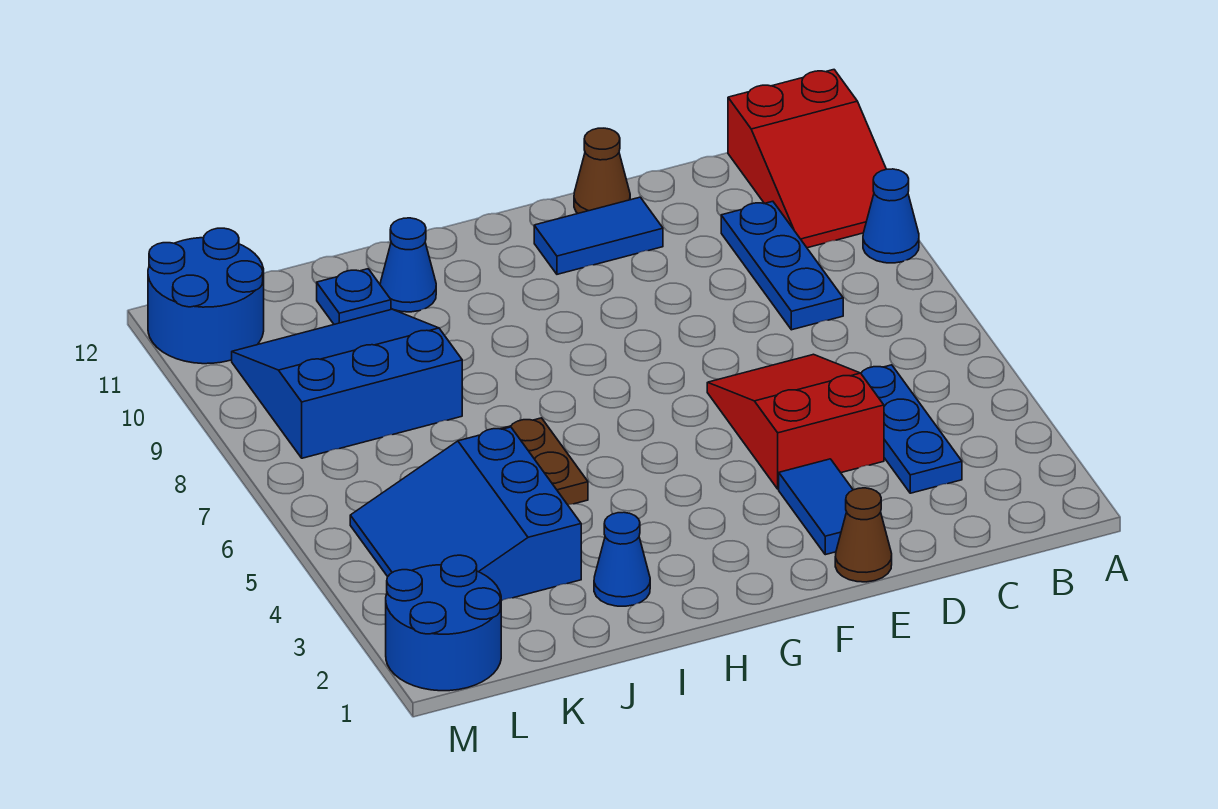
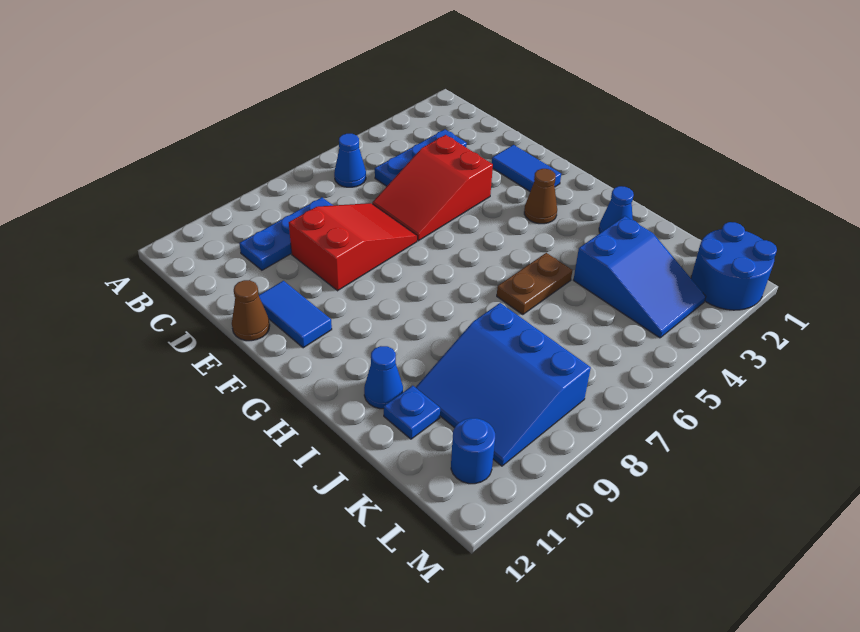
blue 1x1 cone [863,169,919,263] -> blue 1x1 cone moved to [334,134,366,187]
red 2x3 slope [728,70,886,248] -> red 2x3 slope moved to [289,203,417,291]
brown 1x1 cone [835,488,892,582] -> brown 1x1 cone moved to [524,169,557,224]
blue 1x2 tile [779,459,853,555] -> blue 1x2 tile turned to [492,145,561,191]
blue 3x3 slope [350,427,581,601] -> blue 2x3 slope [574,216,706,338]
blue 2x2 round brick [148,228,264,364] -> blue 1x1 round brick [451,418,495,484]

